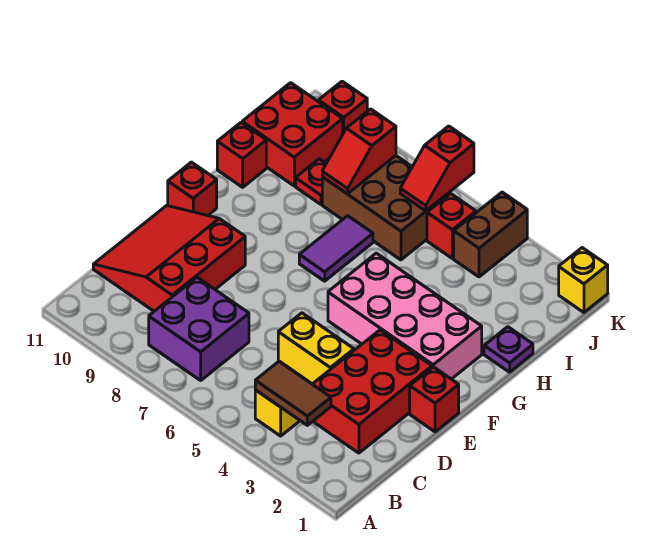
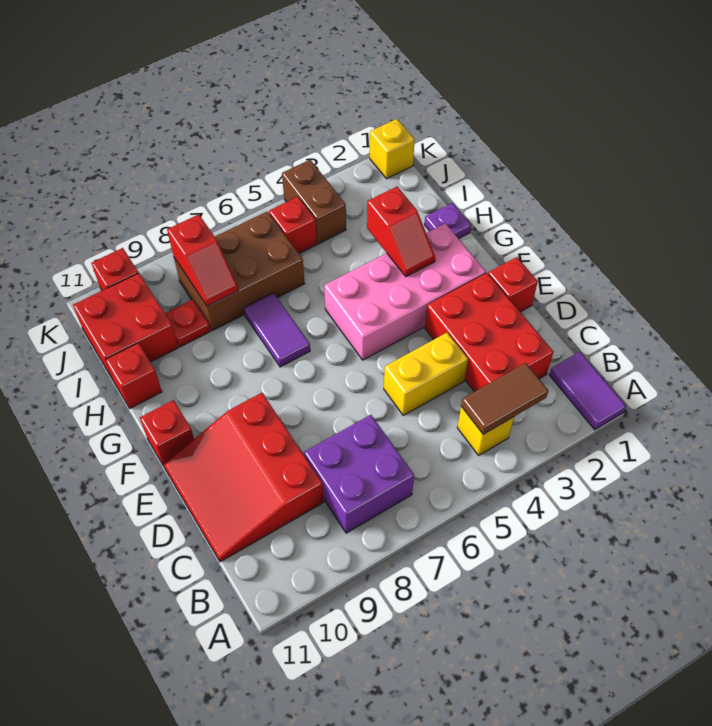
none -> purple 1x2 tile [549,352,626,430]
red 1x2 slope [400,126,474,211] -> red 1x2 slope moved to [367,187,435,277]

